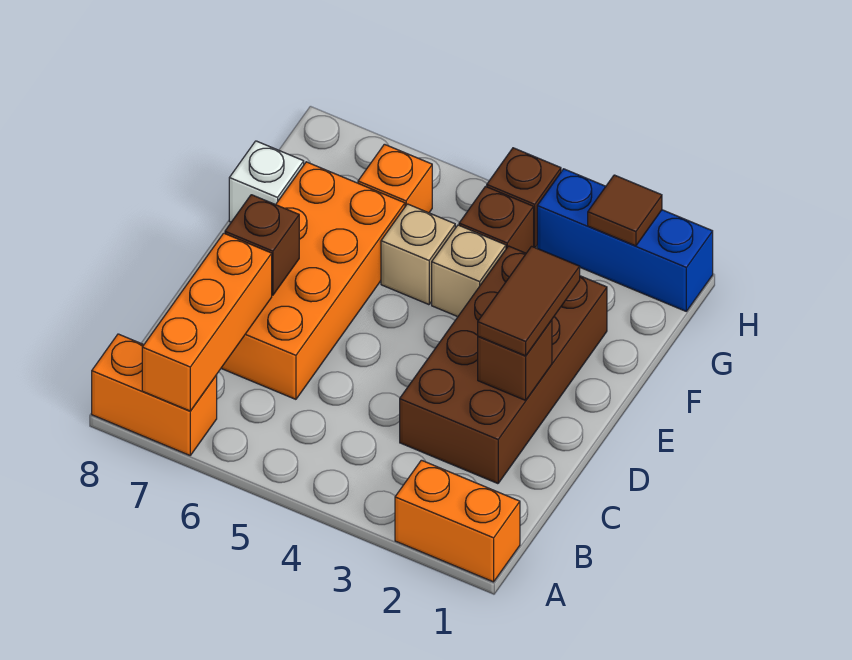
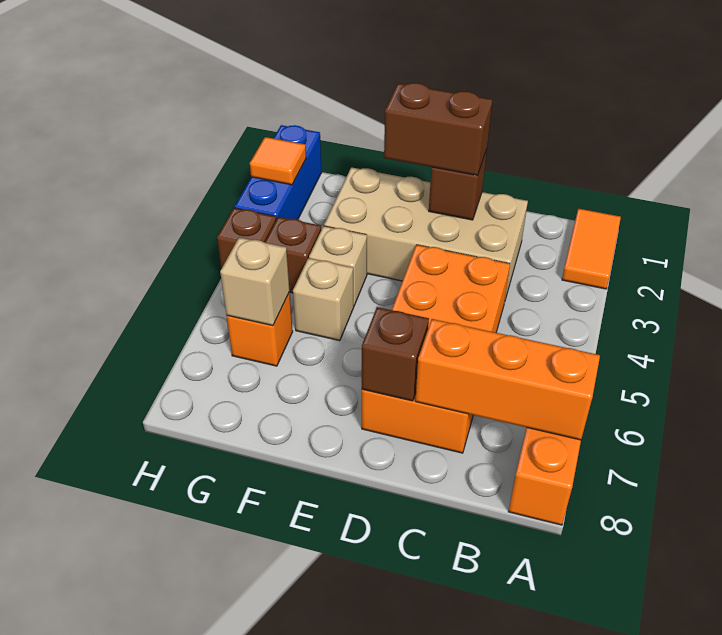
orange 1x2 brick [395,460,520,582] -> orange 1x2 tile [562,208,621,289]
brown 2x4 brick [400,246,607,484] -> tan 2x4 brick [324,167,528,300]
orange 2x4 brick [221,162,405,399] -> orange 2x4 brick turned to [362,245,510,453]
brown 1x2 tile [478,246,580,356] -> brown 1x2 brick [384,83,492,176]
white 1x1 brick [229,141,304,222] -> none
none -> tan 1x1 brick [220,237,290,326]
brown 1x1 tile [588,175,662,246] -> orange 1x1 tile [250,137,306,185]

